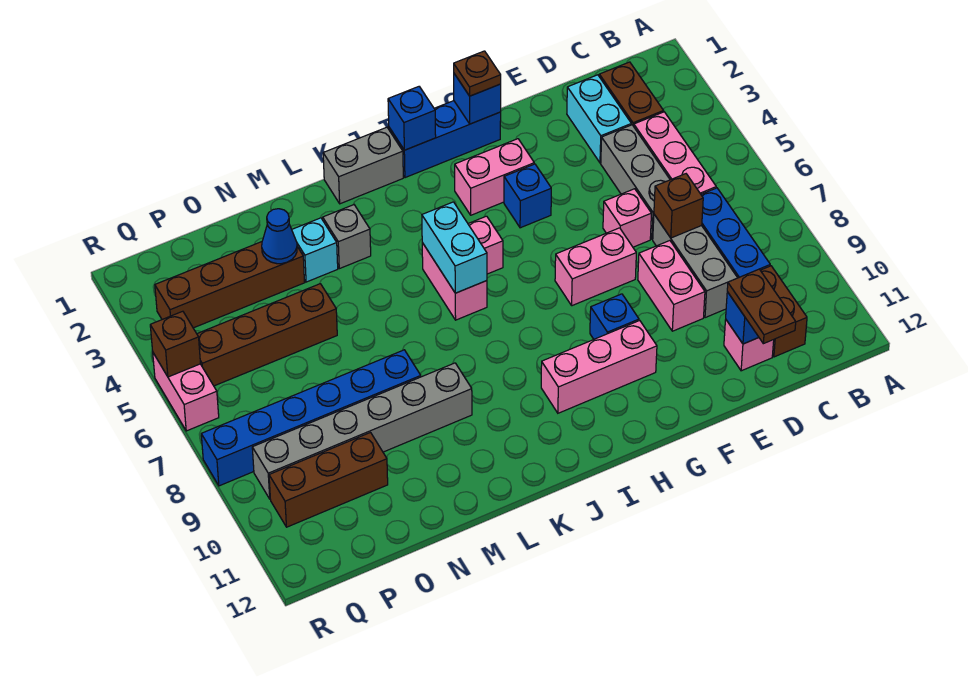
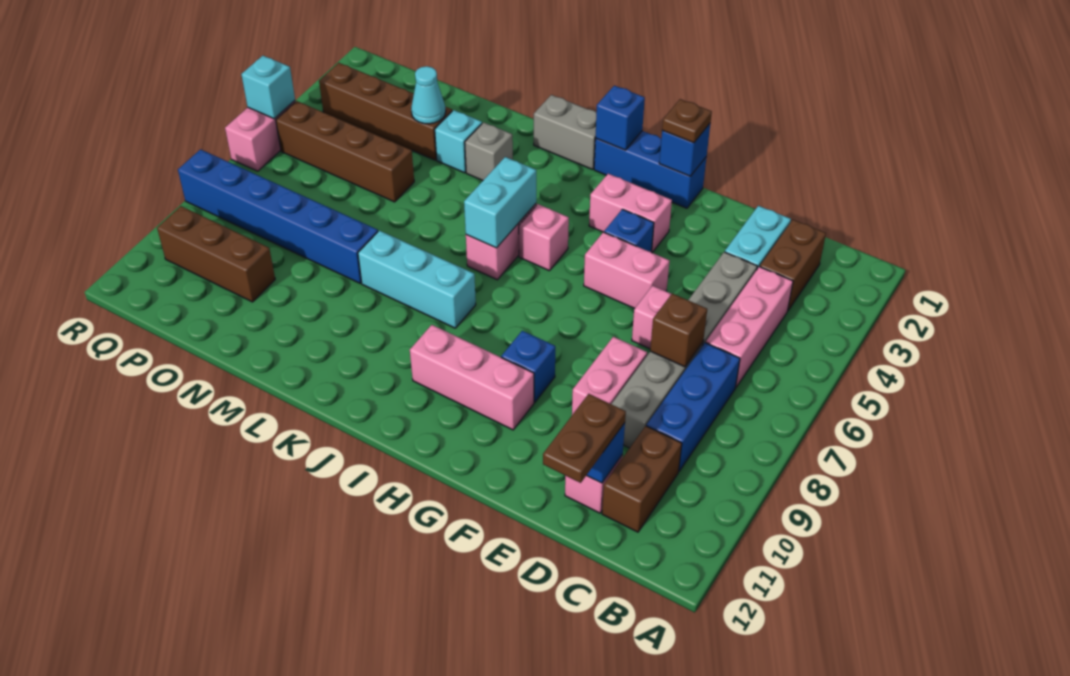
pink 1x2 brick [555,228,636,306] -> pink 1x2 brick moved to [584,232,669,309]
none -> cyan 1x3 brick [358,231,476,328]
grey 1x6 brick [252,363,472,499] -> none
blue 1x1 cone [262,209,297,264] -> cyan 1x1 cone [411,66,446,124]
brown 1x1 brick [150,311,201,377] -> cyan 1x1 brick [241,56,295,119]

